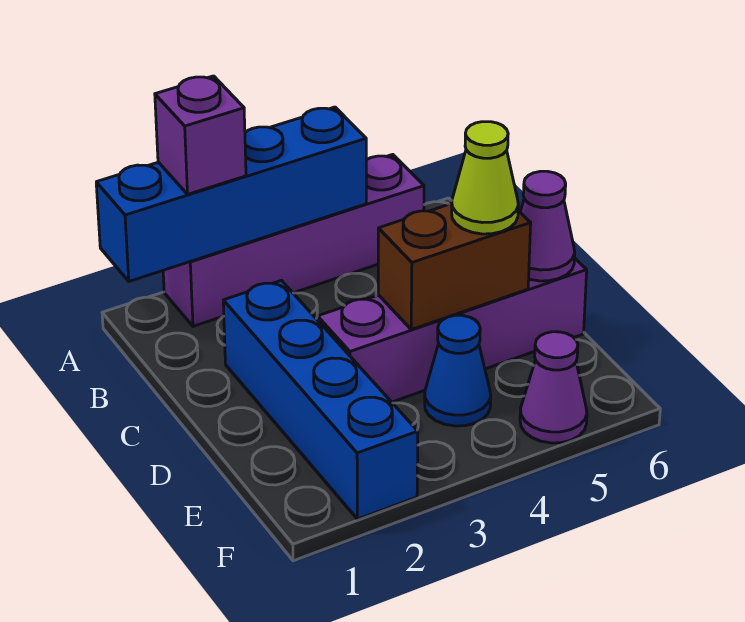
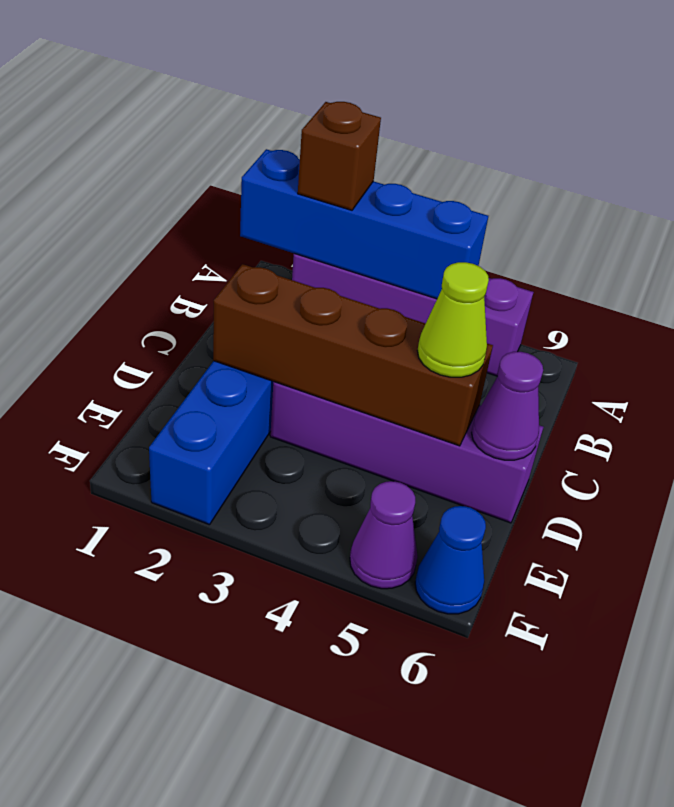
purple 1x1 brick [155,76,246,194] -> brown 1x1 brick [298,102,381,210]
brown 1x2 brick [378,204,531,330] -> brown 1x4 brick [213,264,493,446]
blue 1x1 cone [425,315,491,426] -> blue 1x1 cone moved to [415,506,486,614]

